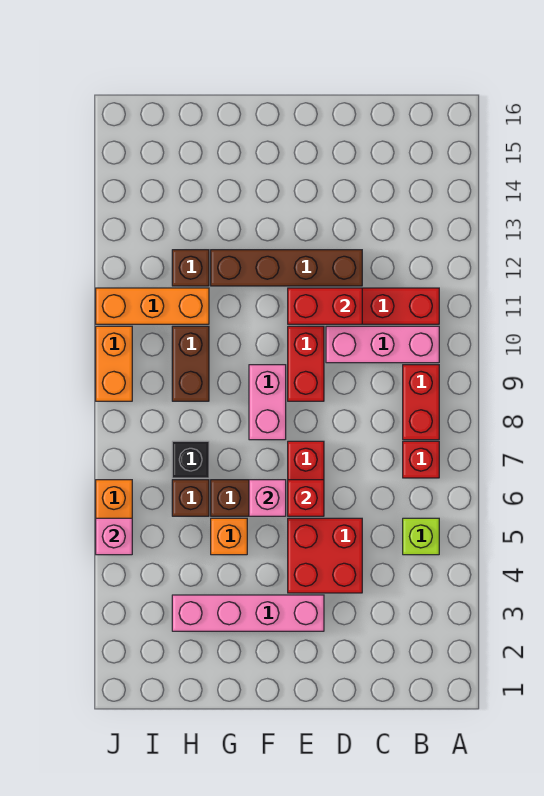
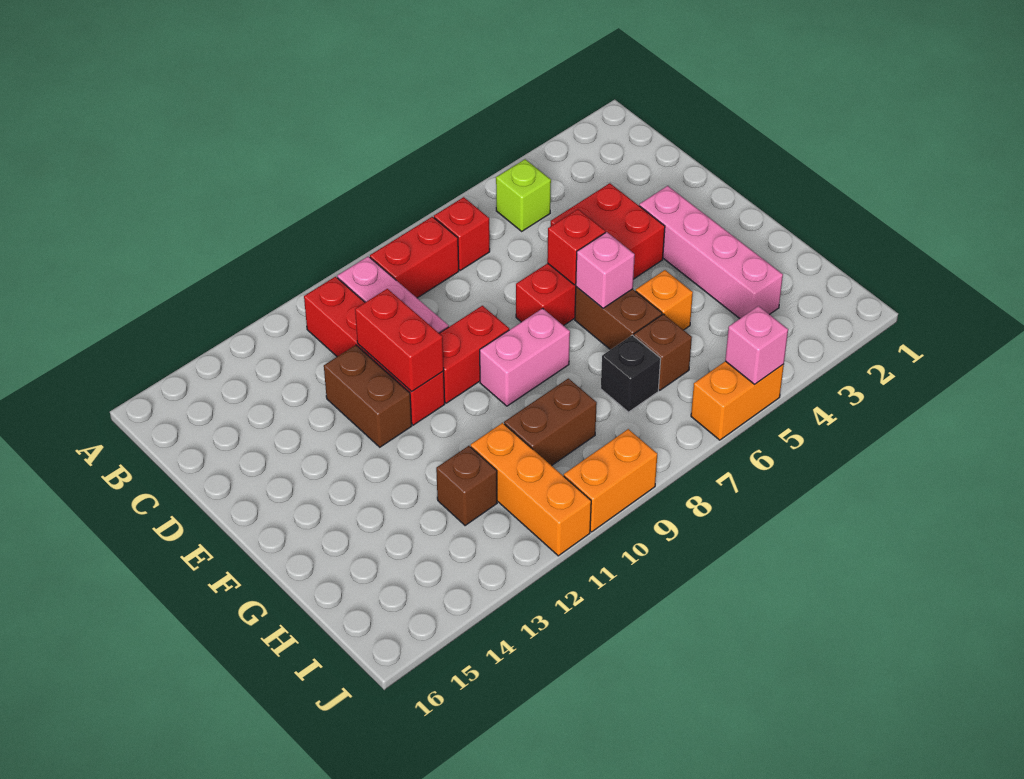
brown 1x4 brick [211,250,362,286] -> brown 1x2 brick [324,345,412,447]

